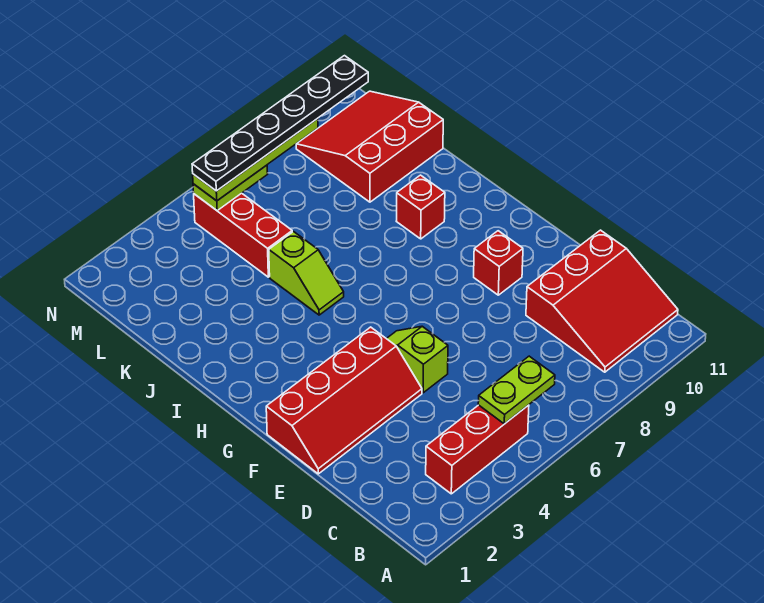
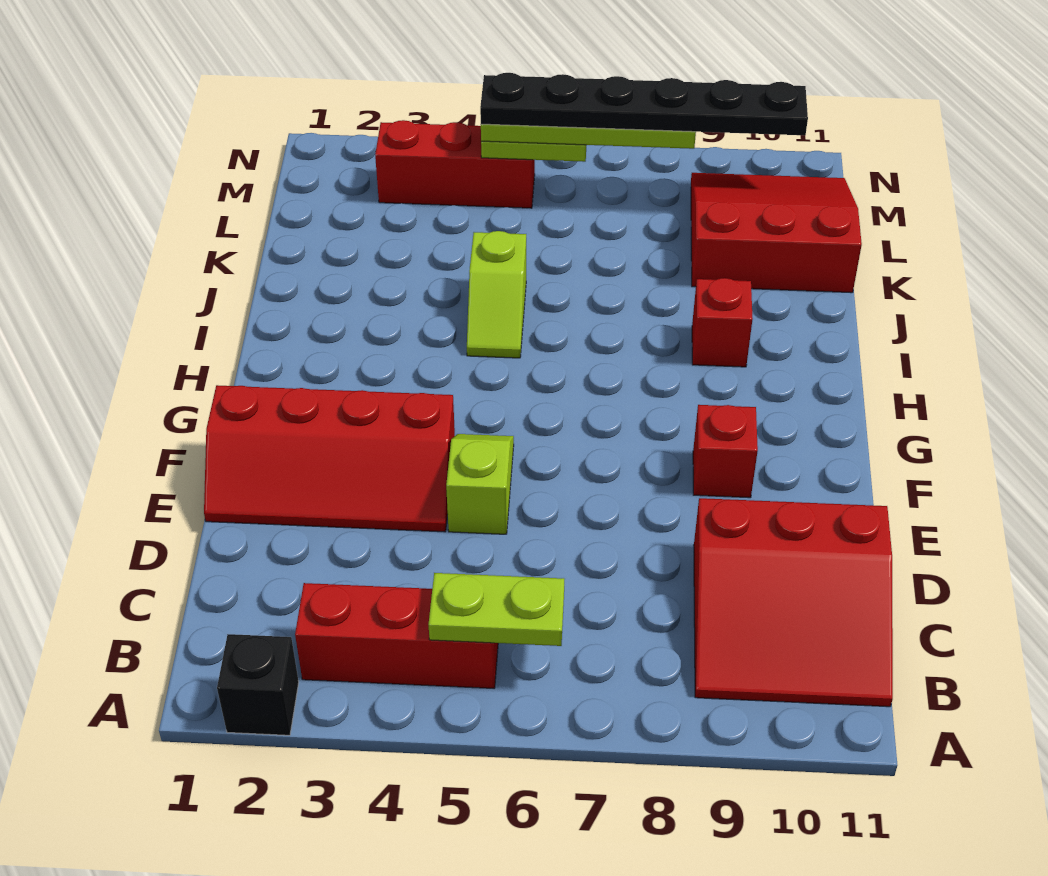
none -> black 1x1 brick [217,634,299,735]
red 1x3 brick [194,193,292,277] -> red 1x3 brick turned to [375,120,535,208]

